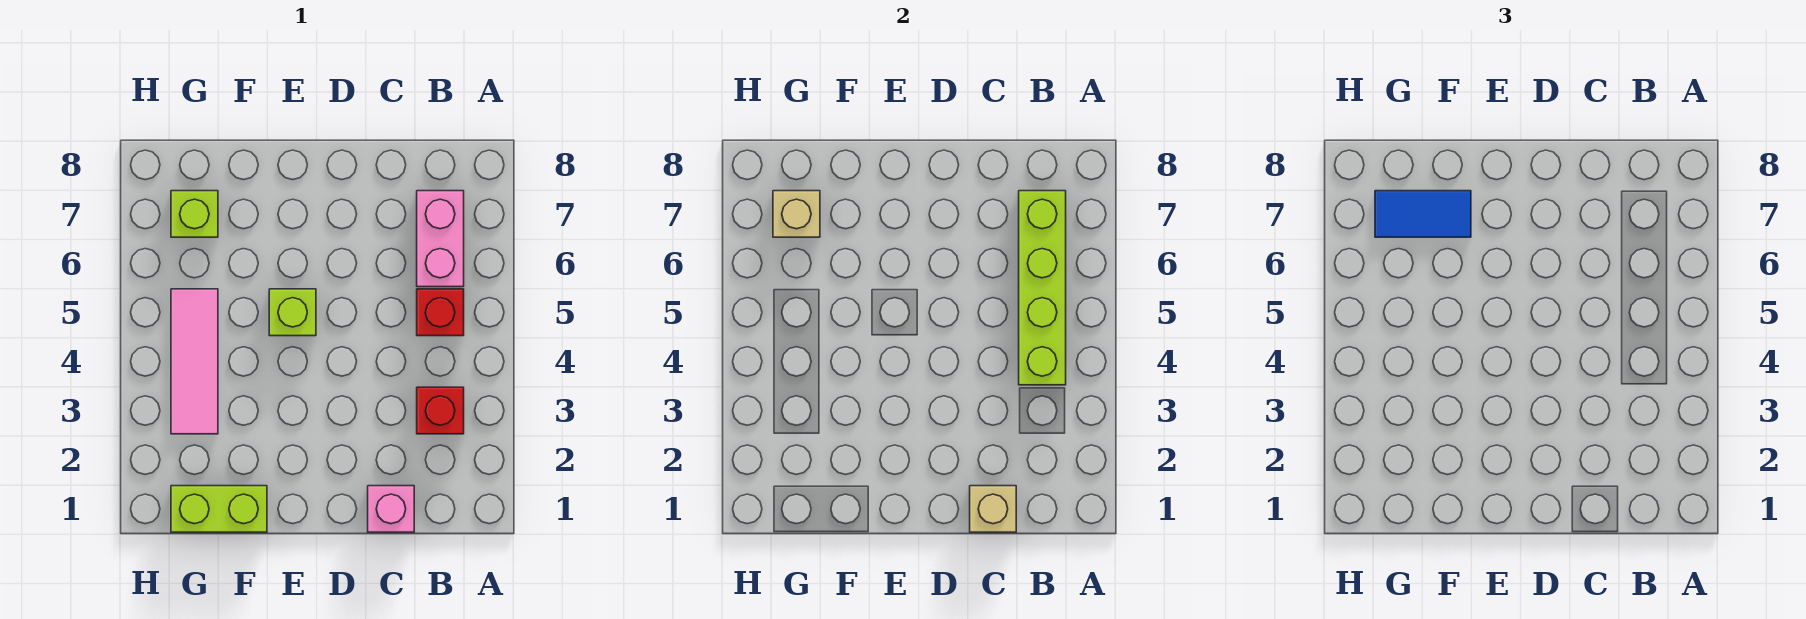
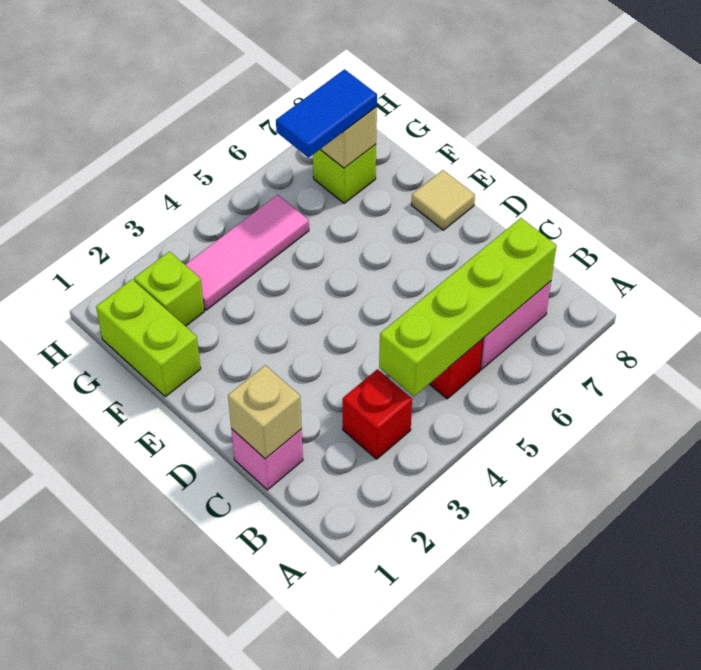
lime 1x1 brick [269,289,316,336] -> lime 1x1 brick moved to [134,251,204,326]
none -> tan 1x1 tile [412,170,475,230]
blue 1x2 tile [1375,191,1471,237] -> blue 1x2 tile turned to [276,69,377,157]

